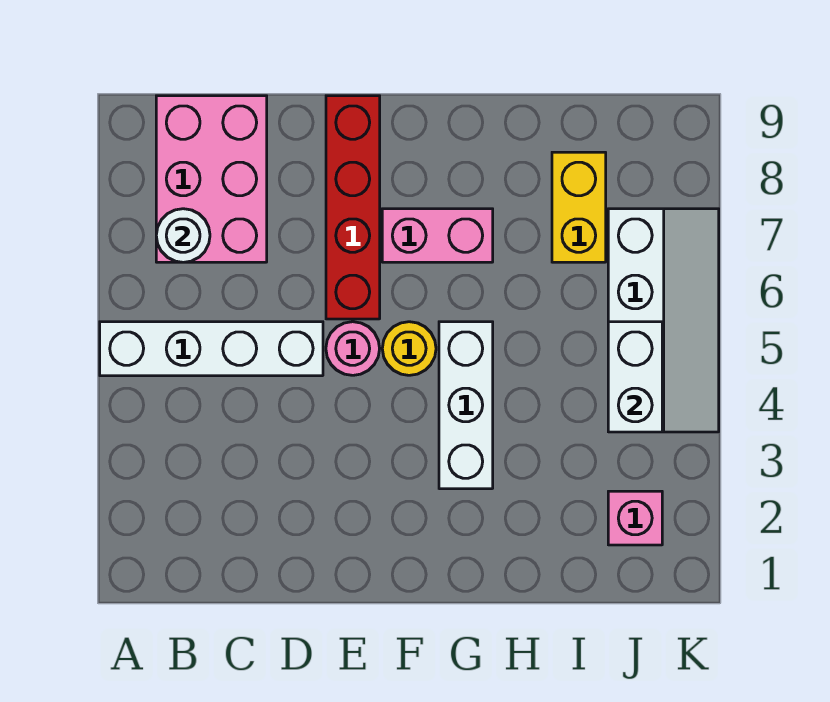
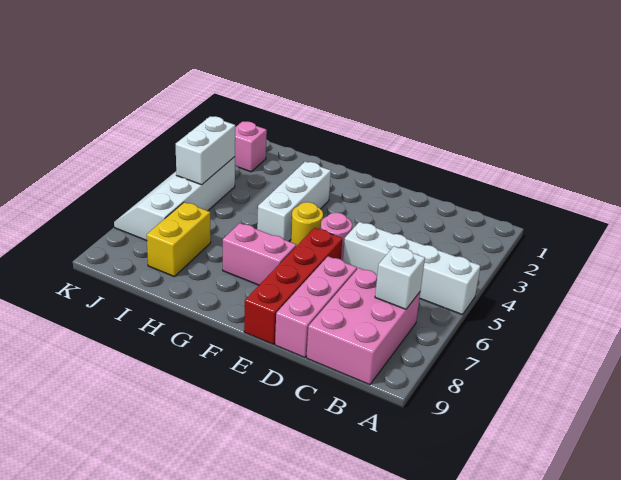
white 1x1 round brick [156,209,210,262] -> white 1x1 brick [375,246,425,309]
none -> pink 1x3 brick [275,256,357,358]

